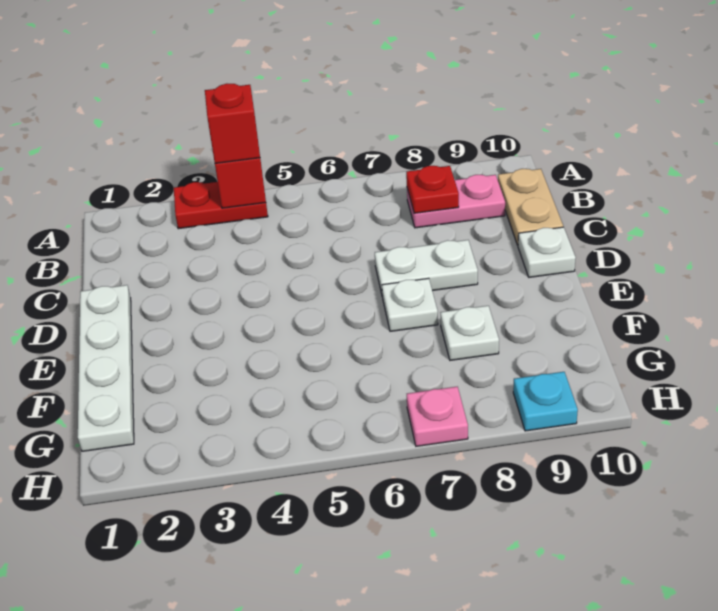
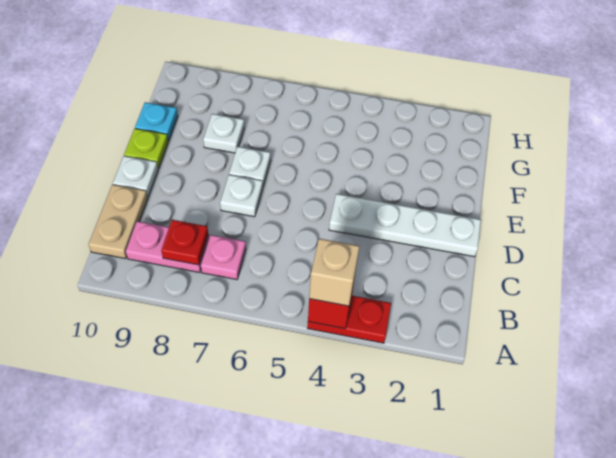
red 1x1 brick [205,84,260,163] -> tan 1x1 brick [309,239,359,306]
white 1x4 plate [78,285,134,451] -> white 1x4 plate turned to [329,194,481,257]
white 1x2 plate [375,240,478,297] -> white 1x1 plate [220,175,263,217]
none -> lime 1x1 plate [124,129,168,169]
pink 1x1 plate [407,387,468,446] -> pink 1x1 plate moved to [201,235,246,280]
cyan 1x1 plate [513,372,578,431] -> cyan 1x1 plate moved to [135,102,178,141]

